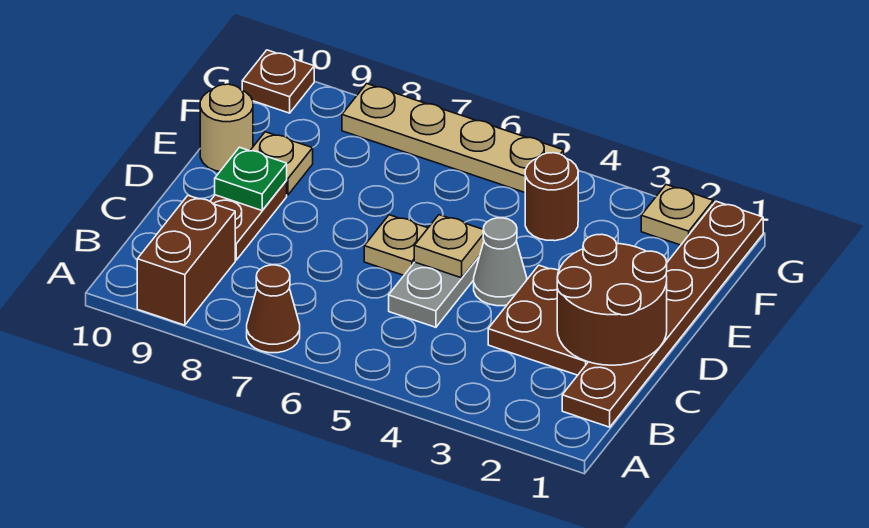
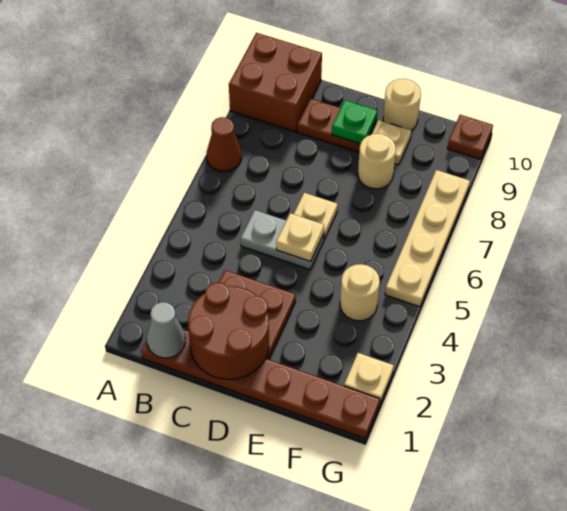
brown 1x2 brick [137,196,235,325] -> brown 2x2 brick [229,33,322,132]
grey 1x1 cone [474,218,527,306] -> grey 1x1 cone moved to [147,302,185,358]
none -> tan 1x1 round brick [358,134,396,189]
brown 1x1 round brick [525,153,578,241] -> tan 1x1 round brick [340,264,380,321]

